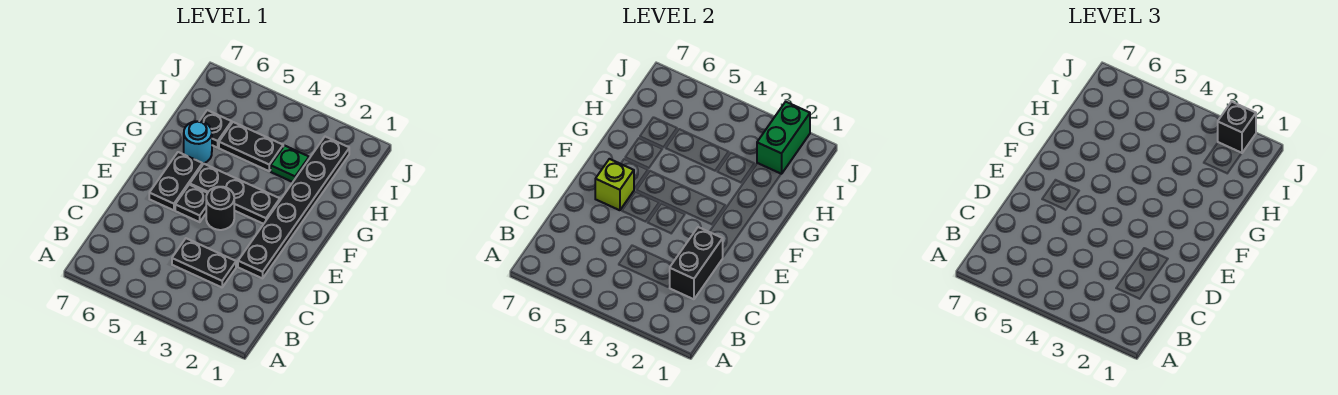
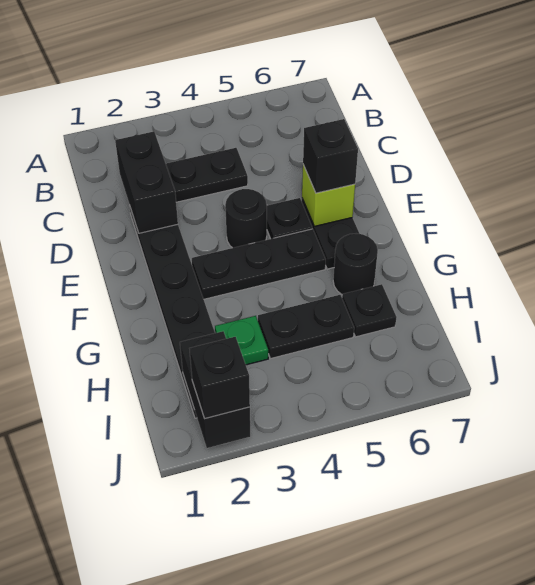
none -> black 1x1 brick [303,119,358,193]
cyan 1x1 round brick [184,121,212,164] -> black 1x1 round brick [333,234,378,294]
green 1x2 brick [757,102,810,174] -> black 1x2 brick [180,331,250,448]

